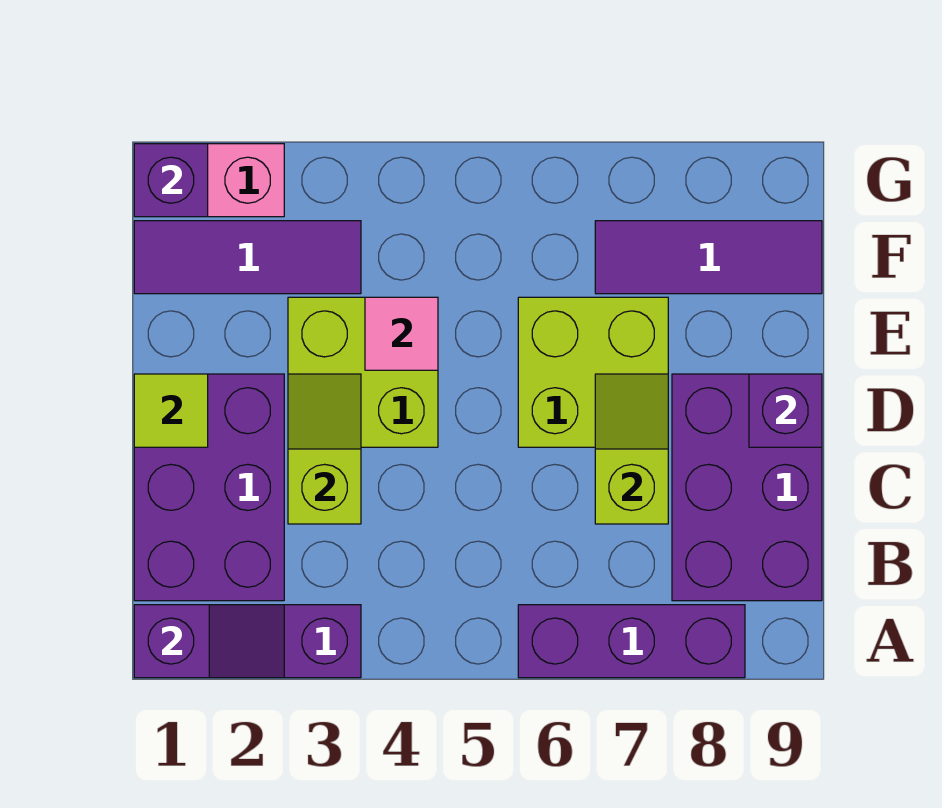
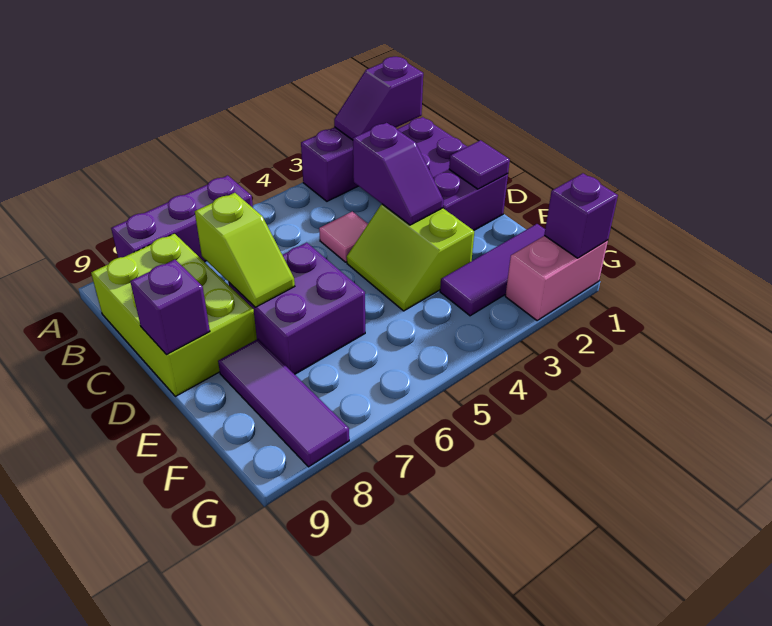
purple 2x3 brick [672,374,822,601] -> lime 2x3 brick [91,233,257,396]
lime 1x2 slope [288,374,361,524] -> purple 1x2 slope [353,123,444,225]
lime 1x1 tile [134,374,208,447] -> purple 1x1 tile [449,140,510,189]
lime 2x2 brick [288,297,438,447] -> lime 2x2 slope [347,204,474,311]
lime 2x2 brick [518,297,668,447] -> purple 2x2 brick [229,243,365,374]
pink 1x1 tile [365,297,438,370] -> pink 1x1 tile moved to [319,211,368,262]
purple 1x3 tile [595,221,822,294] -> purple 1x3 tile turned to [218,339,349,467]

